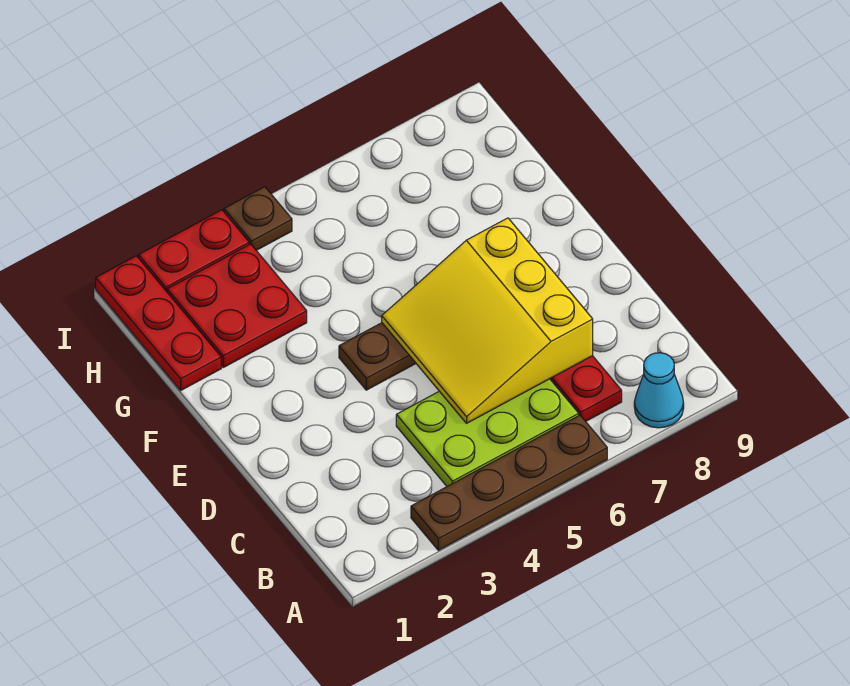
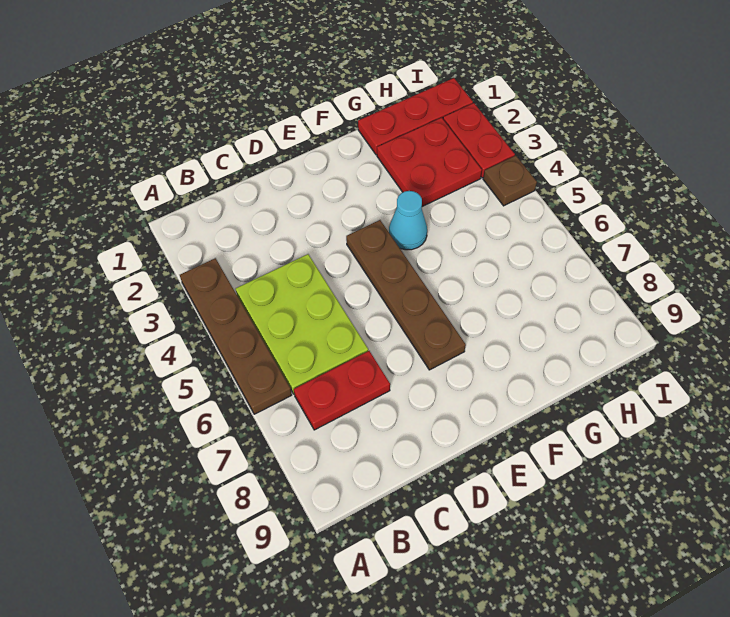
cyan 1x1 cone [634,353,684,428] -> cyan 1x1 cone moved to [389,191,427,250]
yellow 3x3 slope [382,218,593,423] -> none

